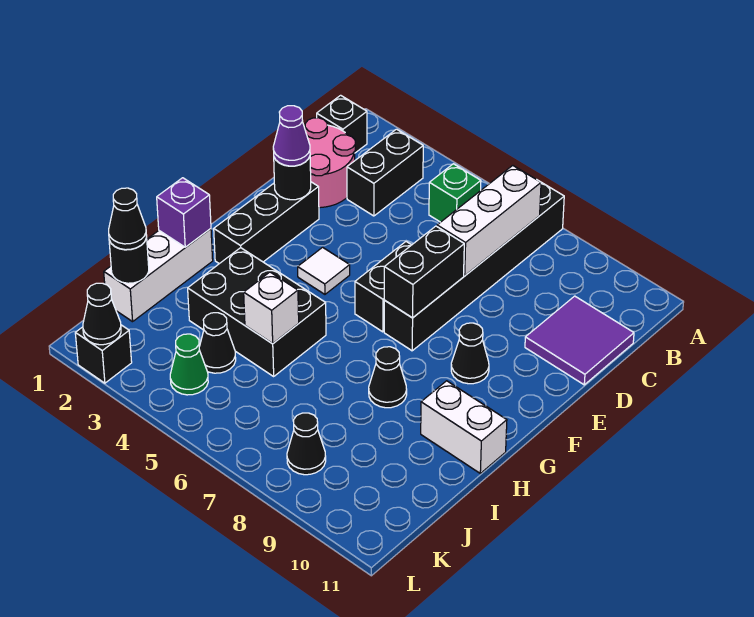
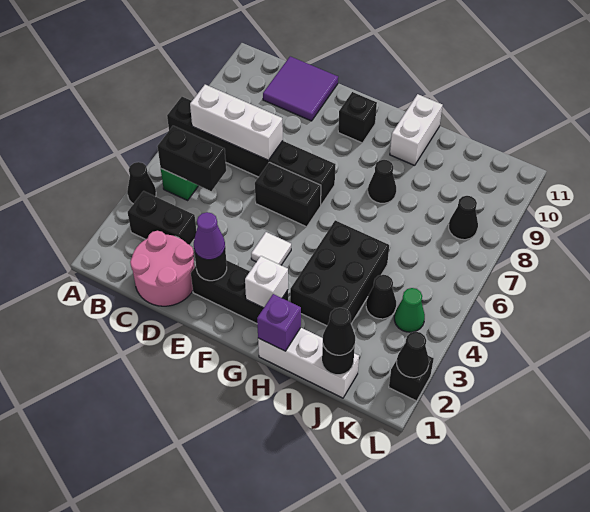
black 1x1 brick [317,95,367,153] -> black 1x1 brick moved to [338,92,377,143]
black 1x2 brick [384,226,464,318] -> black 1x2 brick moved to [157,126,226,191]
black 1x1 cone [451,323,489,384] -> black 1x1 cone moved to [127,162,156,204]
white 1x1 brick [244,272,299,344] -> white 1x1 brick moved to [245,256,288,308]

